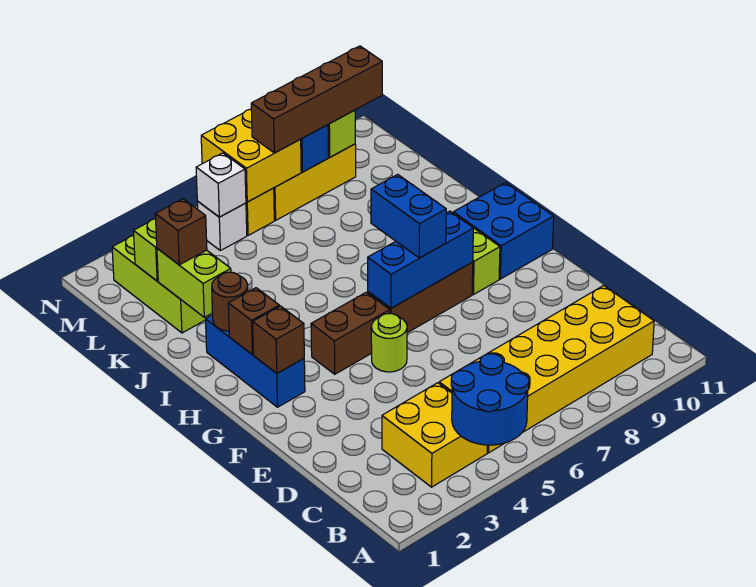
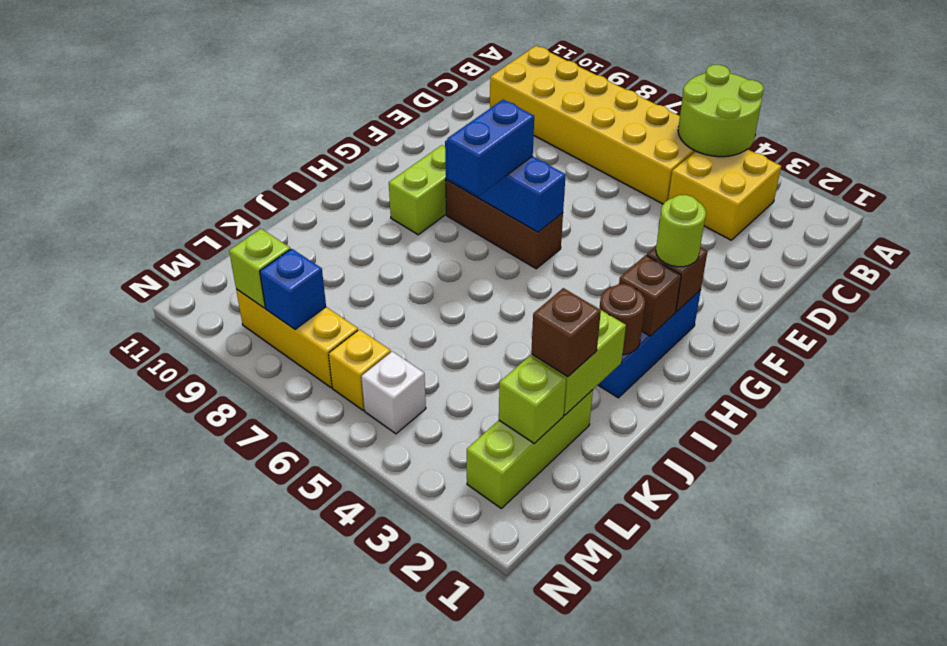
blue 2x2 round brick [451,354,529,445] -> lime 2x2 round brick [678,65,764,157]
lime 1x1 round brick [371,314,407,372] -> lime 1x1 round brick moved to [656,195,706,267]
brown 1x2 brick [311,292,390,374] -> none
blue 2x2 brick [453,183,554,279] -> none
white 1x1 brick [196,153,246,217] -> none
yellow 2x2 brick [201,109,301,202] -> none
brown 1x4 brick [251,46,382,153] -> none

